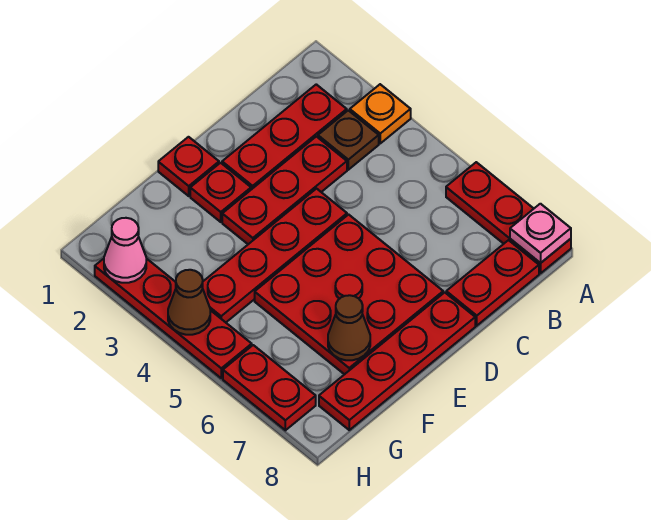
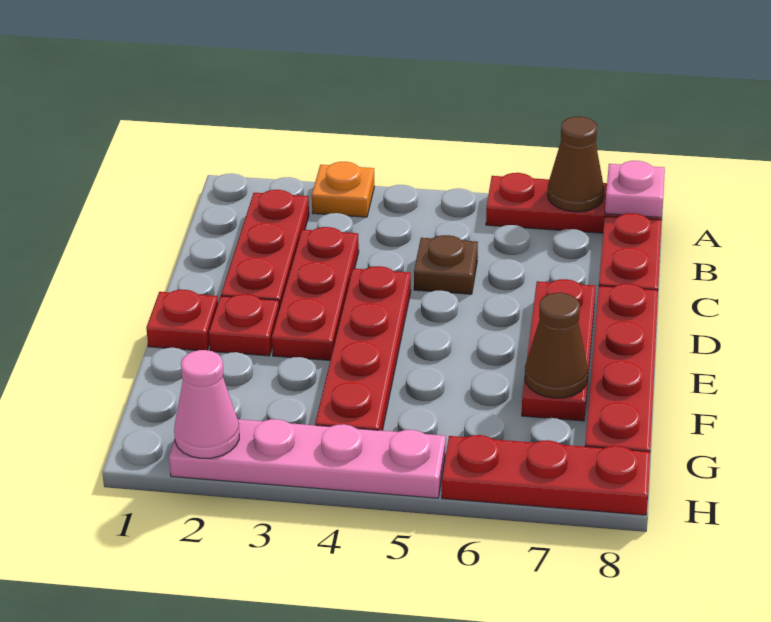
brown 1x1 plate [318,110,379,170] -> brown 1x1 plate moved to [414,235,478,294]
red 3x3 plate [255,215,443,375] -> red 1x3 plate [522,279,596,421]
red 1x4 plate [95,258,252,378] -> pink 1x4 plate [169,419,446,498]
brown 1x1 cone [168,270,210,335] -> brown 1x1 cone moved to [548,117,604,212]
red 1x2 plate [223,345,316,430] -> red 1x3 plate [442,435,650,515]

